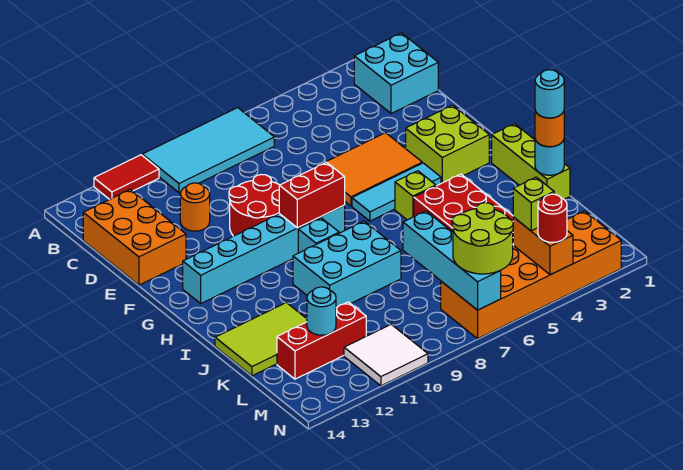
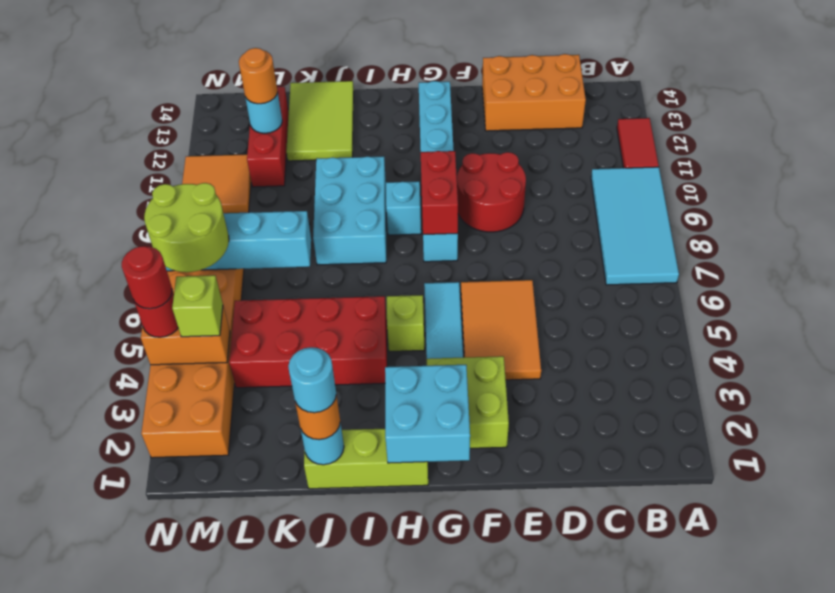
cyan 2x2 brick [354,33,438,114] -> cyan 2x2 brick moved to [385,365,470,463]
orange 1x1 round brick [180,183,210,231] -> orange 1x1 round brick moved to [239,48,278,104]
white 2x2 tile [344,324,428,386] -> orange 2x2 tile [182,154,251,213]
none -> red 1x1 round brick [122,246,172,309]

